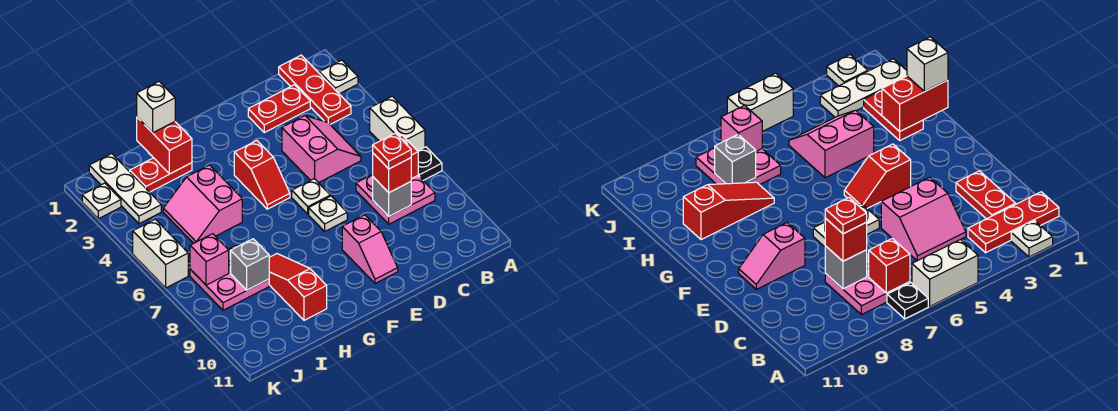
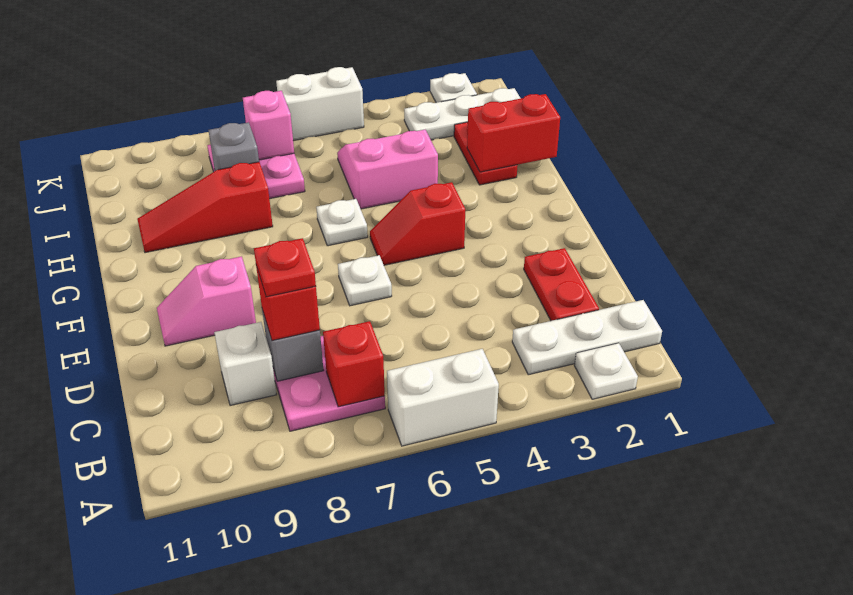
black 1x1 plate [418,147,442,180] -> none
red 1x3 plate [279,55,351,124] -> white 1x3 plate [512,300,662,375]
pink 2x2 slope [282,116,361,183] -> none
white 1x1 plate [309,196,347,231] -> white 1x1 plate moved to [316,199,368,246]
white 1x1 brick [137,82,175,133] -> white 1x1 brick moved to [214,322,277,406]
red 1x3 slope [269,254,327,320] -> red 1x3 slope turned to [137,162,273,253]

